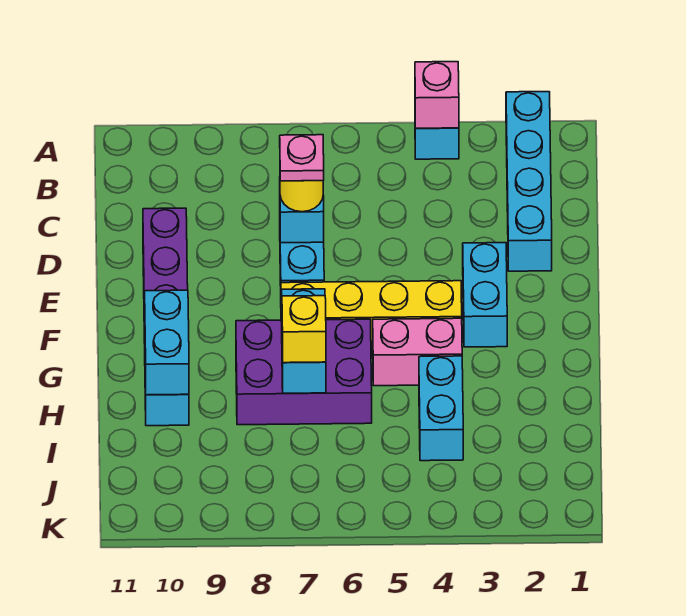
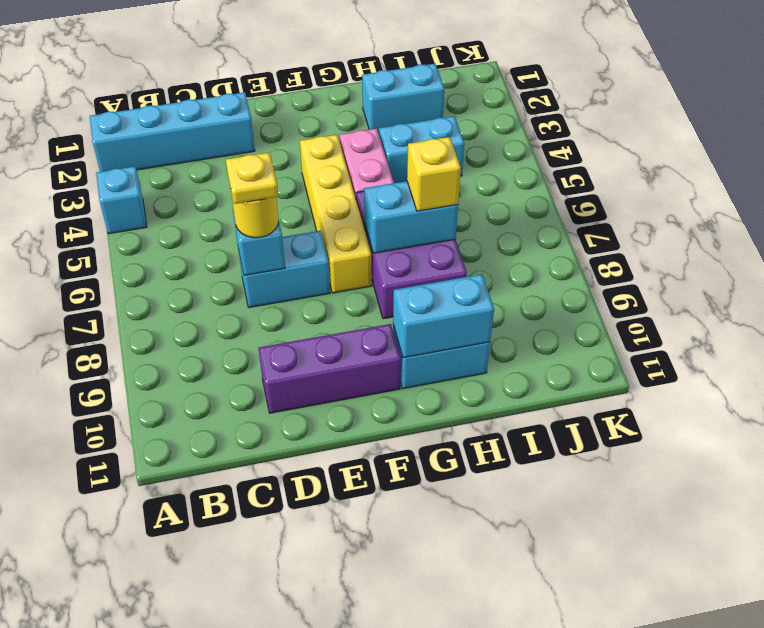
pink 1x1 brick [415,62,459,128] -> none
pink 1x1 plate [280,135,324,181] -> yellow 1x1 plate [226,152,278,204]
cyan 1x2 brick [463,243,507,347] -> cyan 1x2 brick moved to [362,64,444,132]

